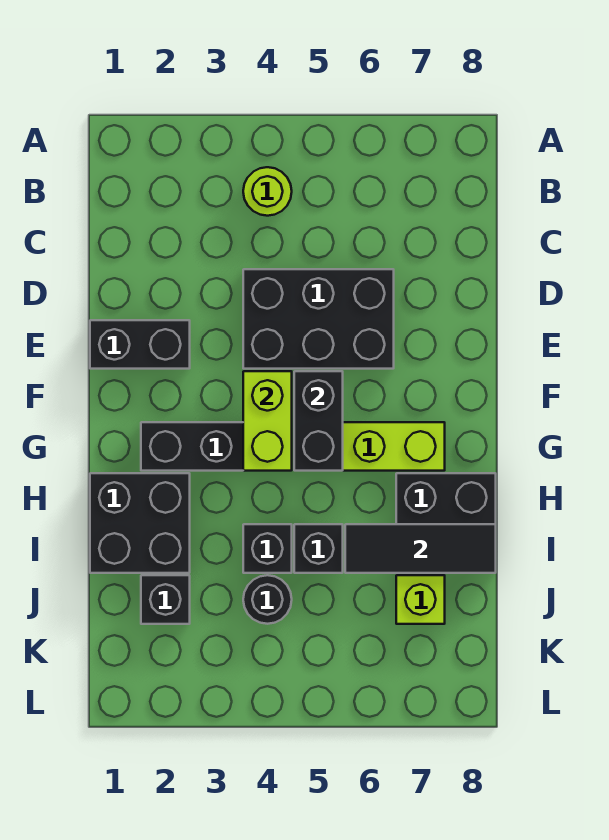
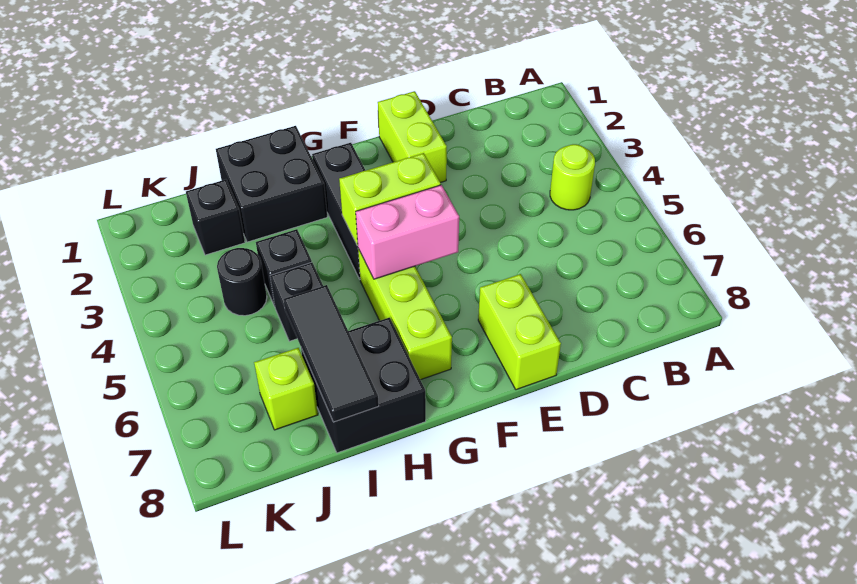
black 2x3 brick [243,269,394,369] -> none
black 1x2 brick [90,320,190,369] -> lime 1x2 brick [378,91,447,183]
none -> lime 1x2 brick [478,274,561,390]
black 1x2 brick [294,371,343,471] -> pink 1x2 brick [356,185,459,279]

